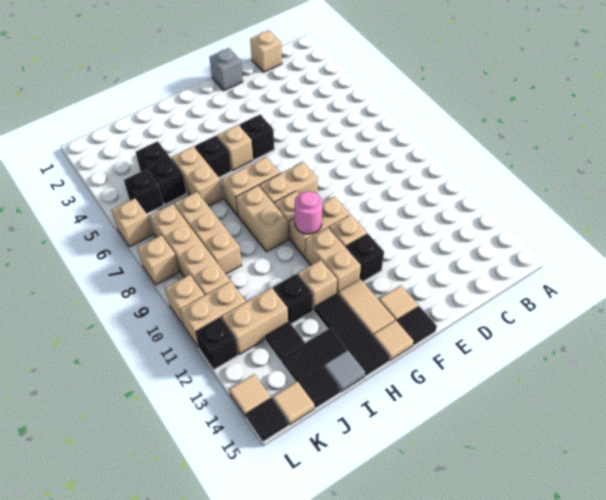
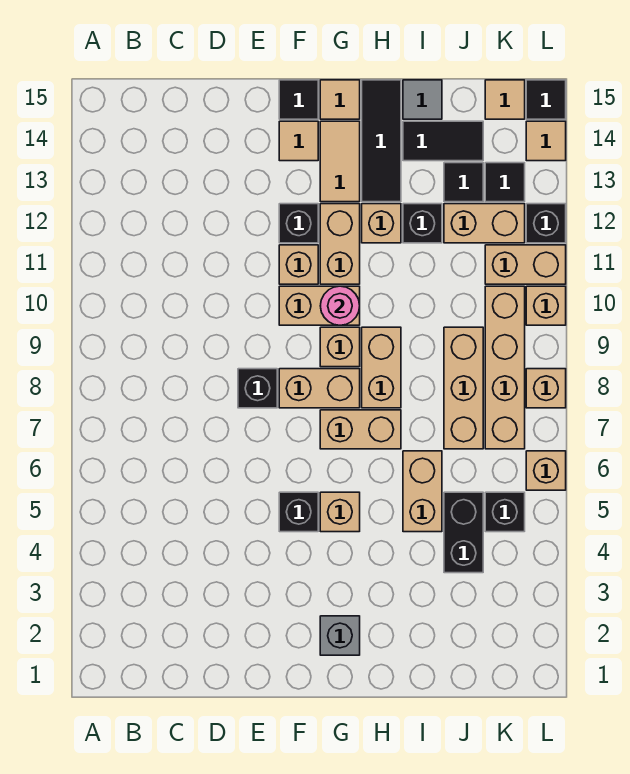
tan 1x1 brick [250,30,282,72] -> none
grey 1x1 brick [210,48,243,90] -> grey 1x1 brick moved to [320,616,360,655]
black 1x1 brick [195,136,231,177] -> black 1x1 brick moved to [238,369,277,408]
black 1x1 tile [299,366,340,408] -> black 1x1 tile moved to [485,163,525,202]

